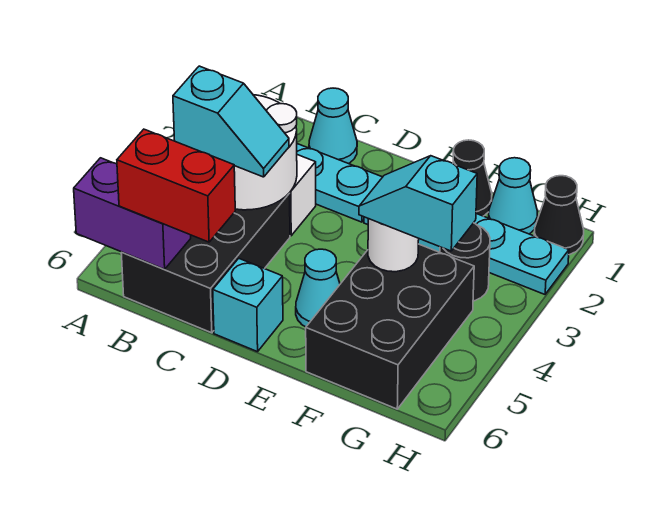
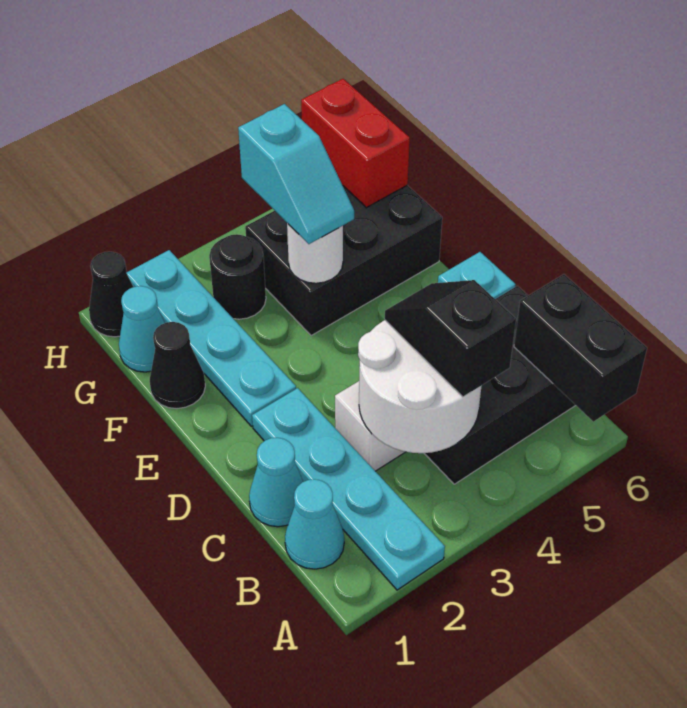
purple 1x2 brick [74,158,191,269] -> black 1x2 brick [514,274,647,422]
cyan 1x2 slope [173,66,289,177] -> black 1x2 slope [385,280,516,397]
red 1x2 brick [117,129,235,242] -> red 1x2 brick moved to [301,79,410,208]
cyan 1x1 cone [296,249,340,327] -> cyan 1x1 cone moved to [285,479,344,569]

